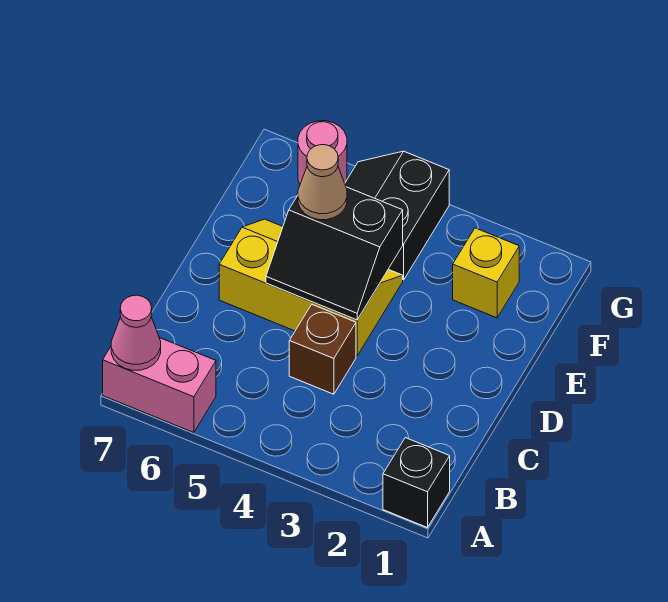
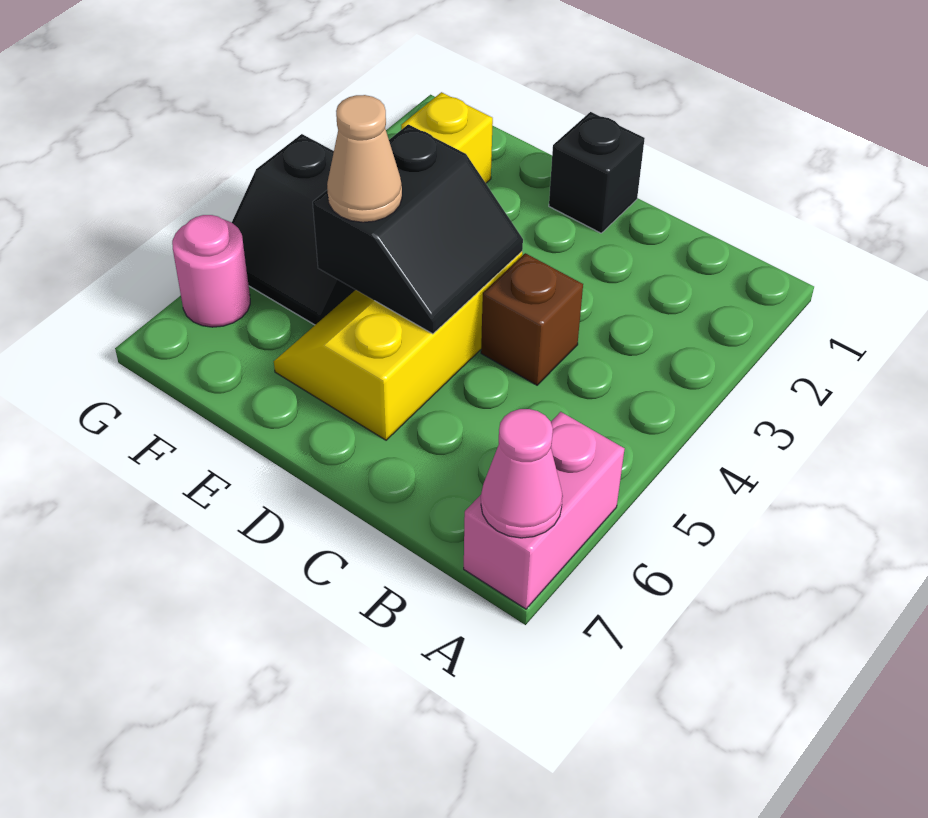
black 1x1 brick [383,438,450,528] -> black 1x1 brick moved to [549,112,645,233]

